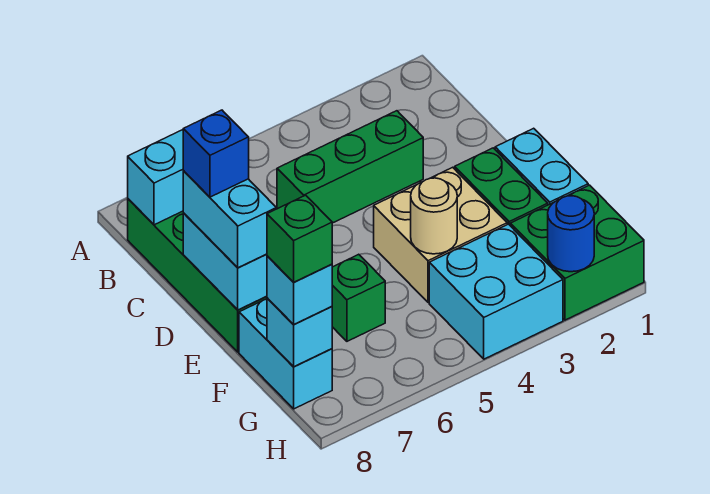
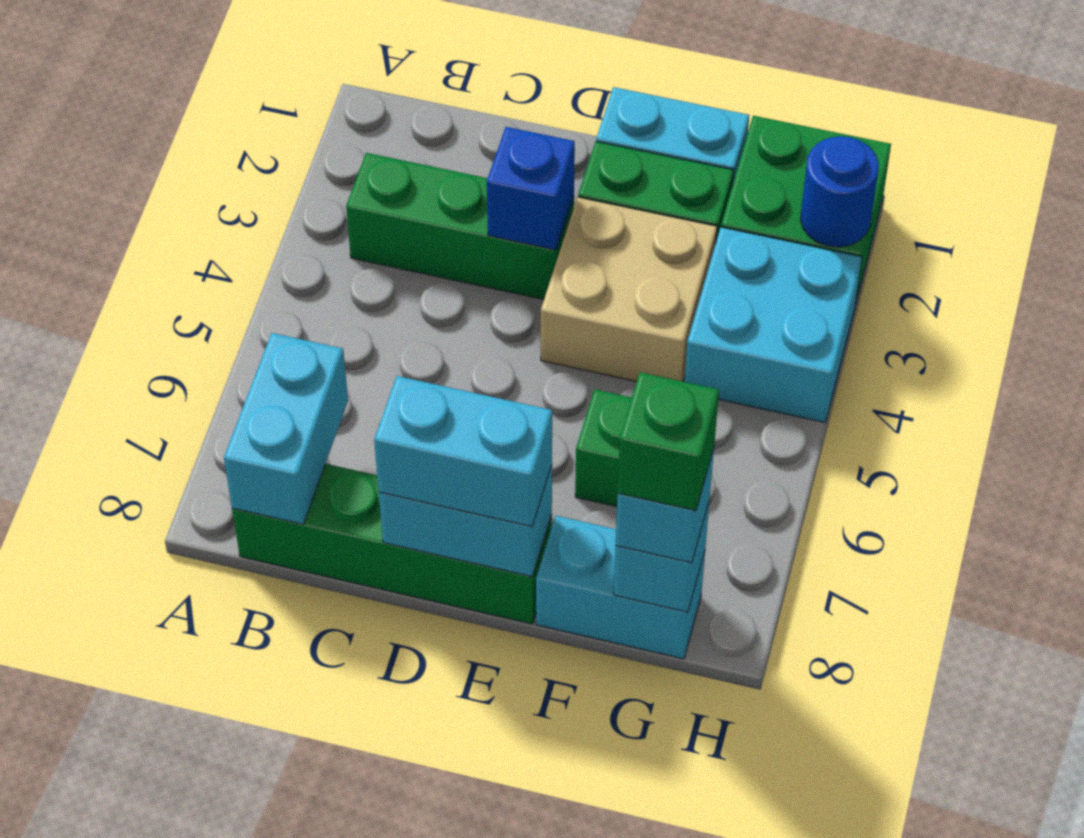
green 1x3 brick [277,111,423,223] -> green 1x3 brick turned to [346,153,574,299]
blue 1x1 brick [183,110,249,197] -> blue 1x1 brick moved to [487,127,575,250]
tan 1x1 round brick [411,178,457,254] -> none

